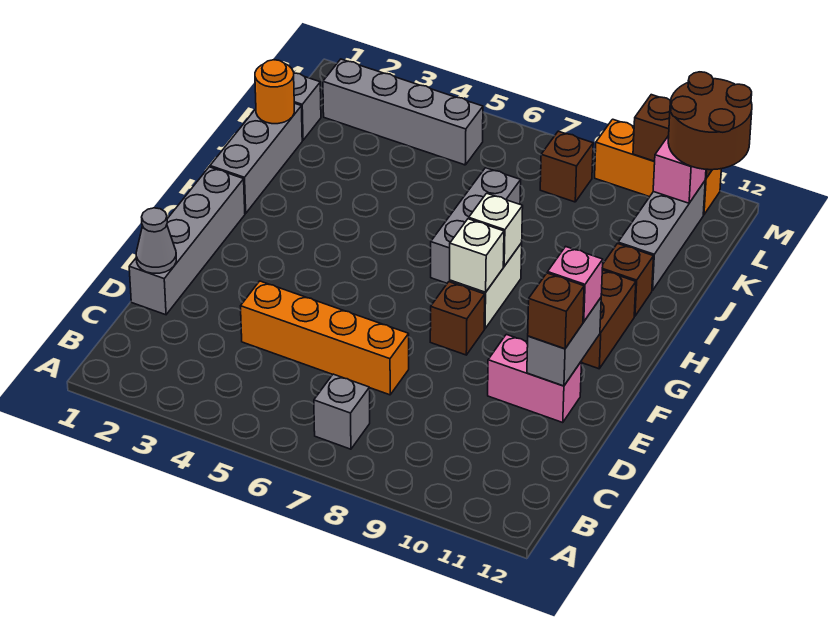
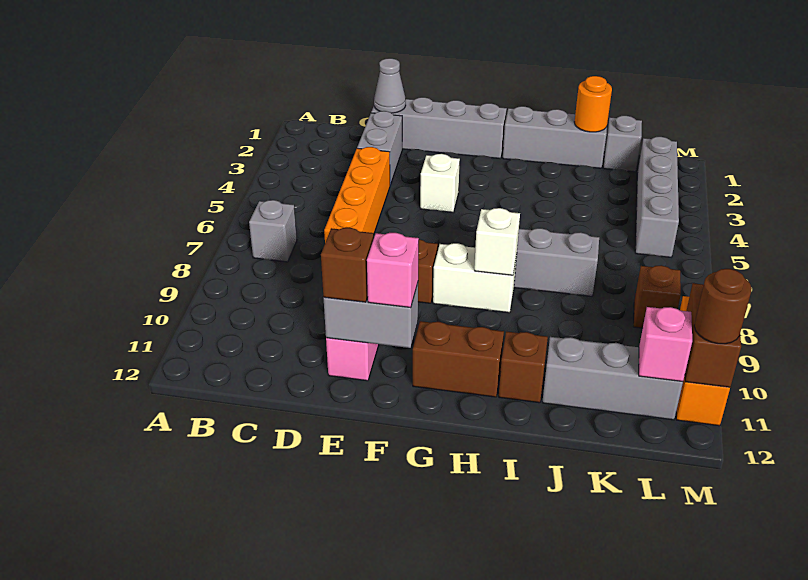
none -> grey 1x2 brick [357,111,402,185]
white 1x1 brick [450,219,504,292] -> white 1x1 brick moved to [420,154,460,212]
brown 2x2 round brick [668,72,752,170] -> brown 1x1 round brick [694,269,752,344]

